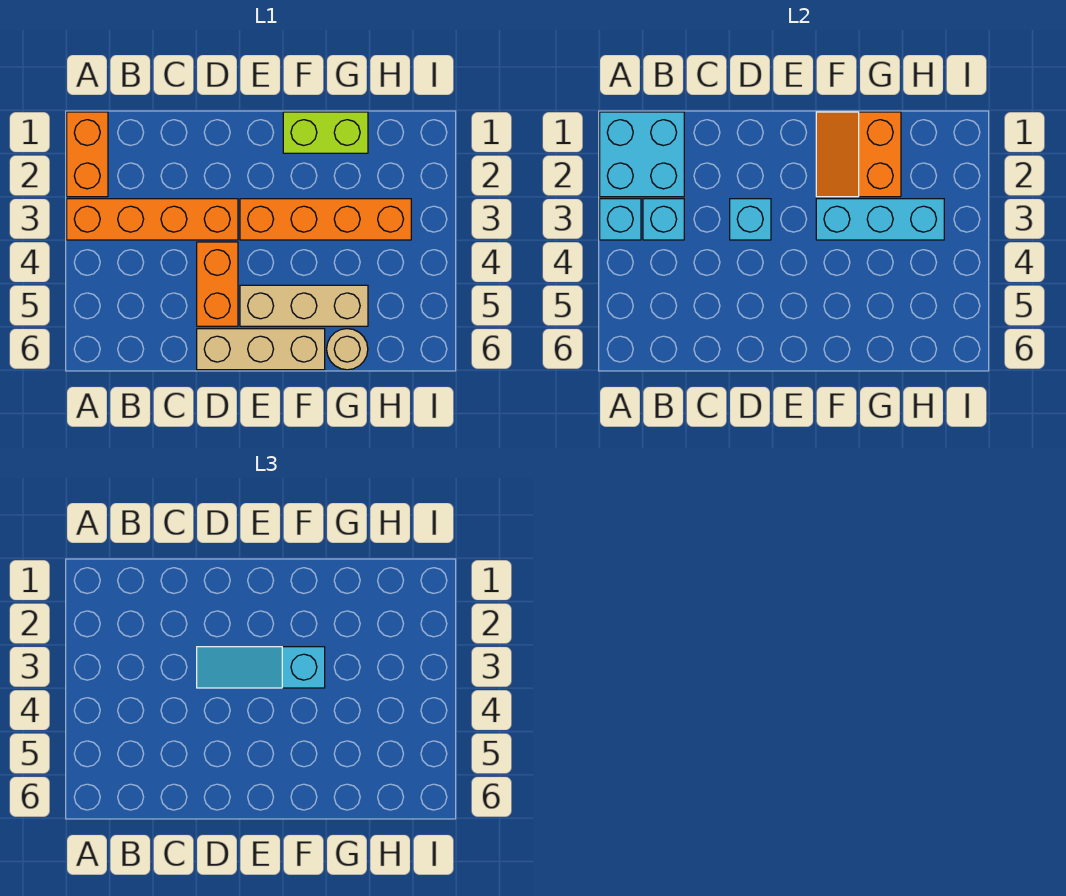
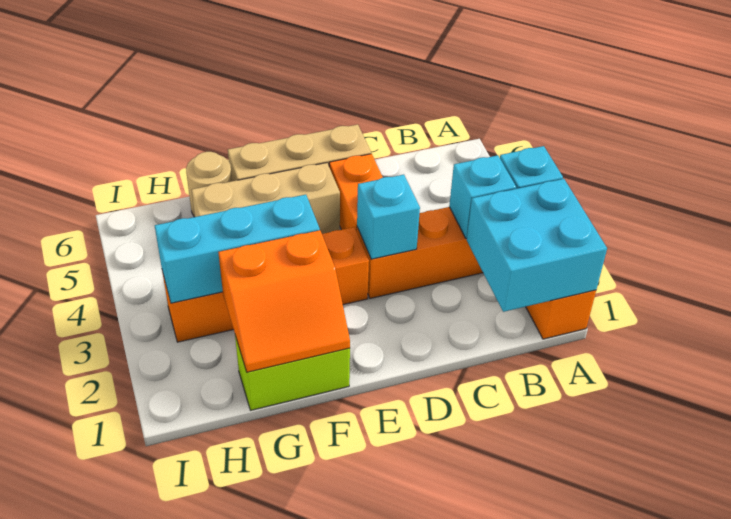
cyan 1x3 slope [197,647,325,688] -> none
orange 2x2 slope [816,112,901,197] -> orange 2x2 slope turned to [218,230,350,372]

